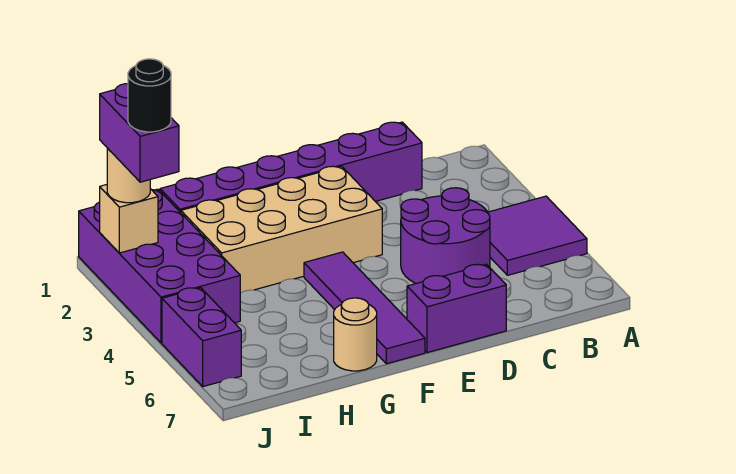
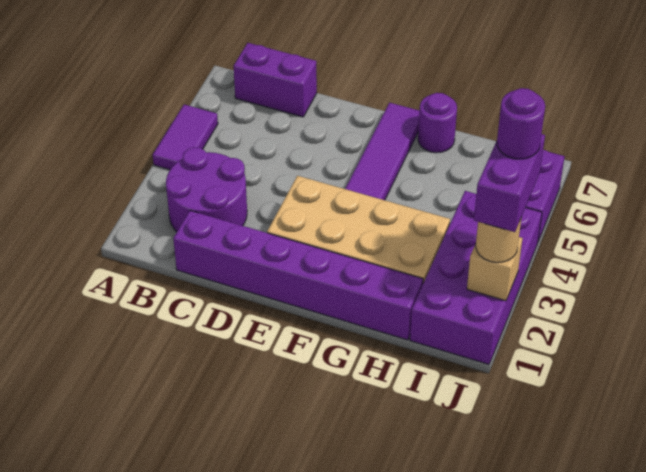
purple 2x2 tile [488,196,587,275] -> purple 1x2 tile [153,105,218,170]
purple 2x2 round brick [401,188,490,284] -> purple 2x2 round brick moved to [166,147,247,232]
purple 1x2 brick [407,264,506,353] -> purple 1x2 brick moved to [234,43,317,117]
tan 1x1 round brick [334,298,377,371] -> purple 1x1 round brick [418,93,457,153]
black 1x1 round brick [128,59,171,132] -> purple 1x1 round brick [497,88,545,159]

